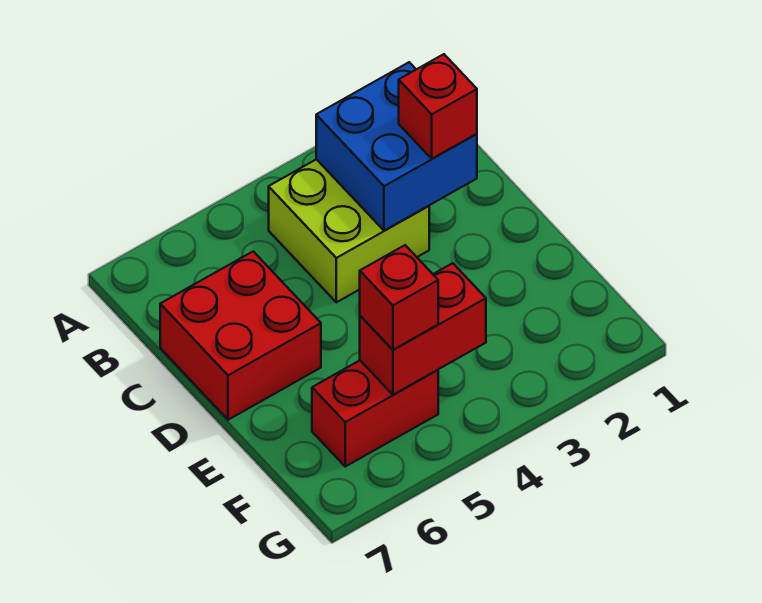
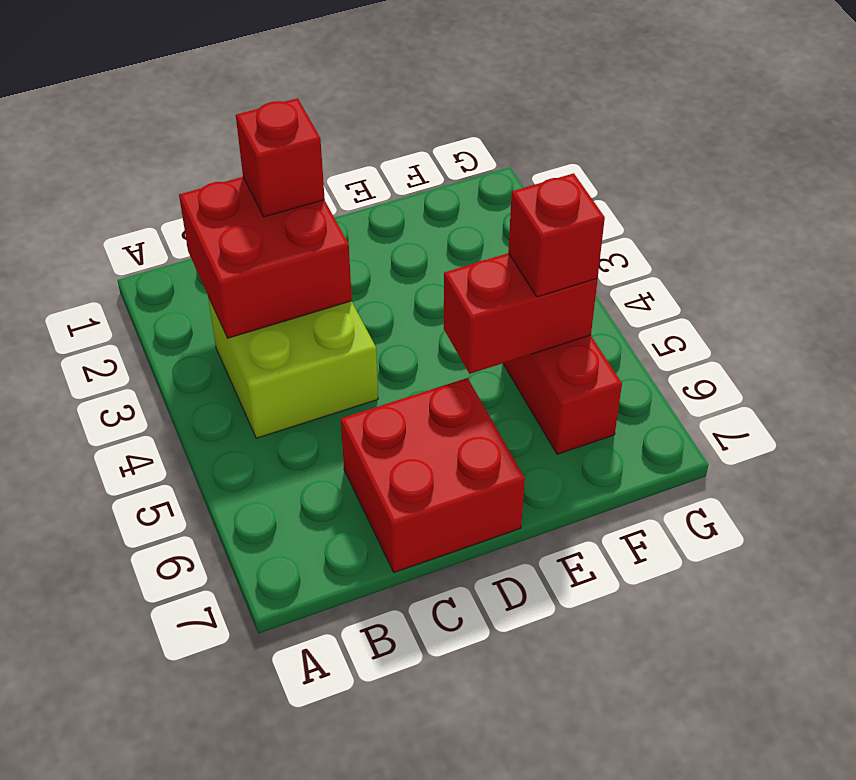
blue 2x2 brick [316,62,477,231] -> red 2x2 brick [179,177,352,338]
red 1x2 brick [360,263,486,395] -> red 1x2 brick turned to [444,253,598,374]

